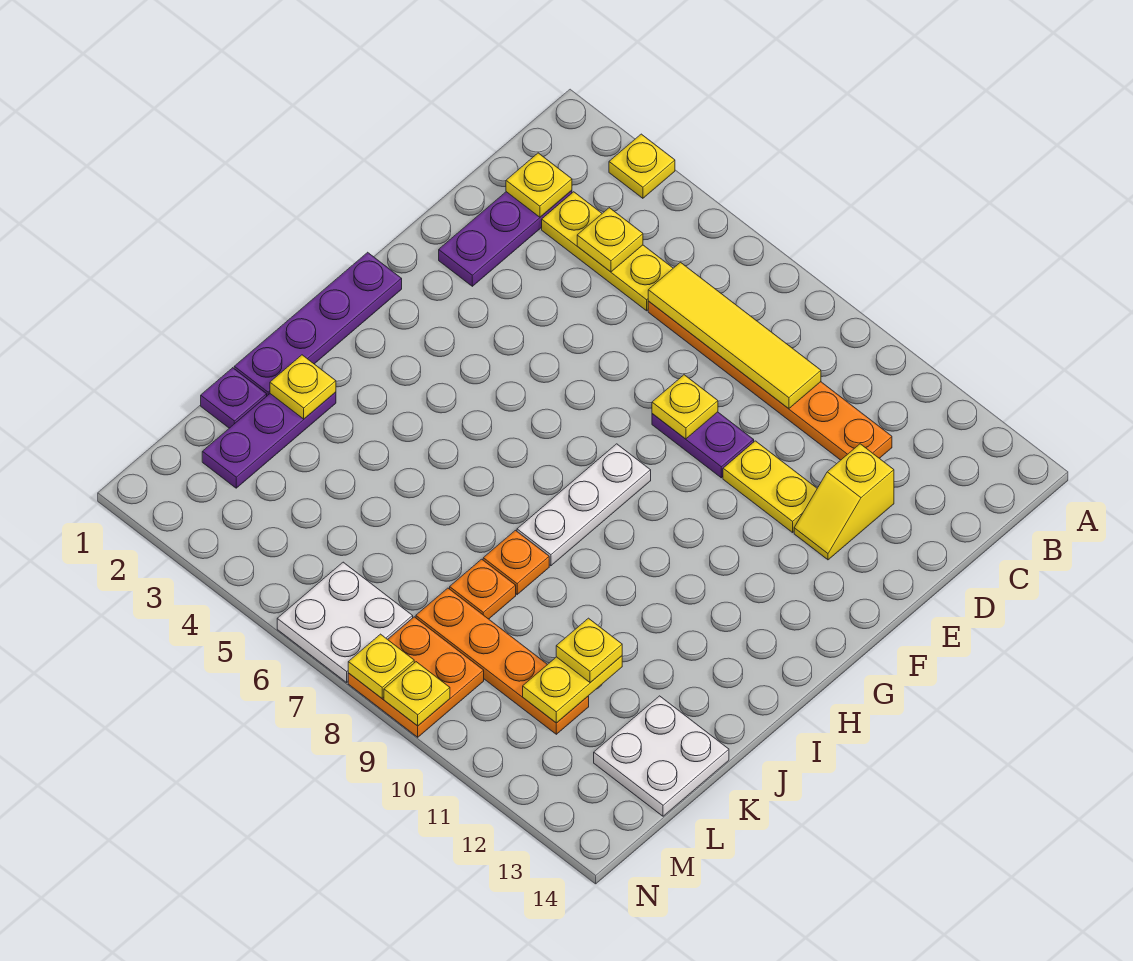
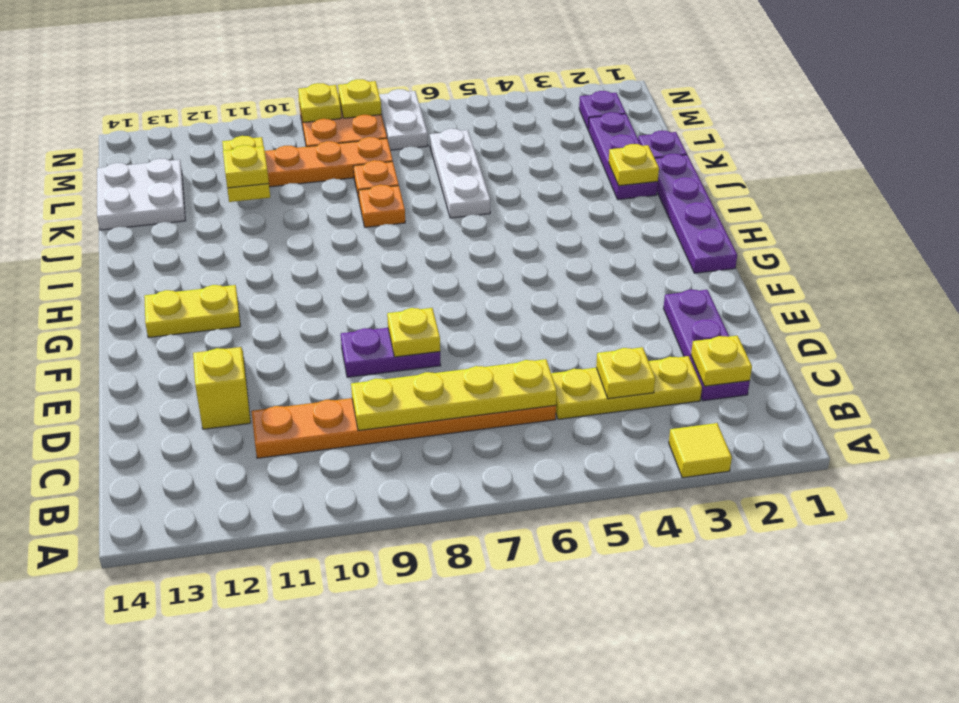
yellow 1x1 plate [609,134,675,198] -> yellow 1x1 tile [669,423,732,478]
yellow 1x4 tile [648,262,821,409] -> yellow 1x4 plate [351,359,557,431]
yellow 1x2 plate [723,441,817,532] -> yellow 1x2 plate moved to [144,285,240,338]
white 1x3 plate [517,444,651,566] -> white 1x3 plate moved to [430,129,490,218]
none -> purple 1x1 plate [579,91,626,129]
white 2x2 plate [277,562,413,682] -> white 1x2 plate [379,89,428,150]

